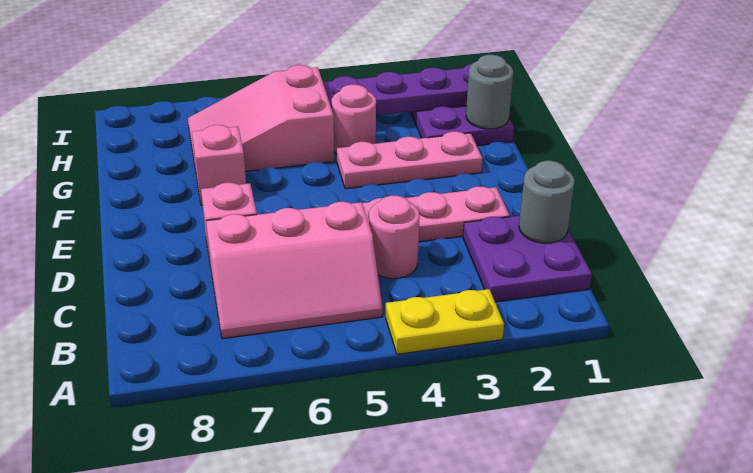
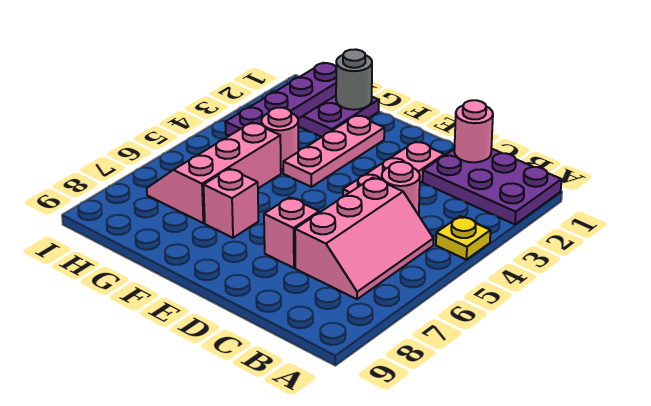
yellow 1x2 plate [386,289,504,354] -> yellow 1x1 plate [436,216,490,260]
purple 2x2 plate [463,216,592,302] -> purple 2x3 plate [423,149,561,224]
grey 1x1 round brick [519,161,575,243] -> pink 1x1 round brick [454,100,493,162]
pink 2x3 slope [188,65,334,172] -> pink 2x3 slope turned to [147,122,281,223]

